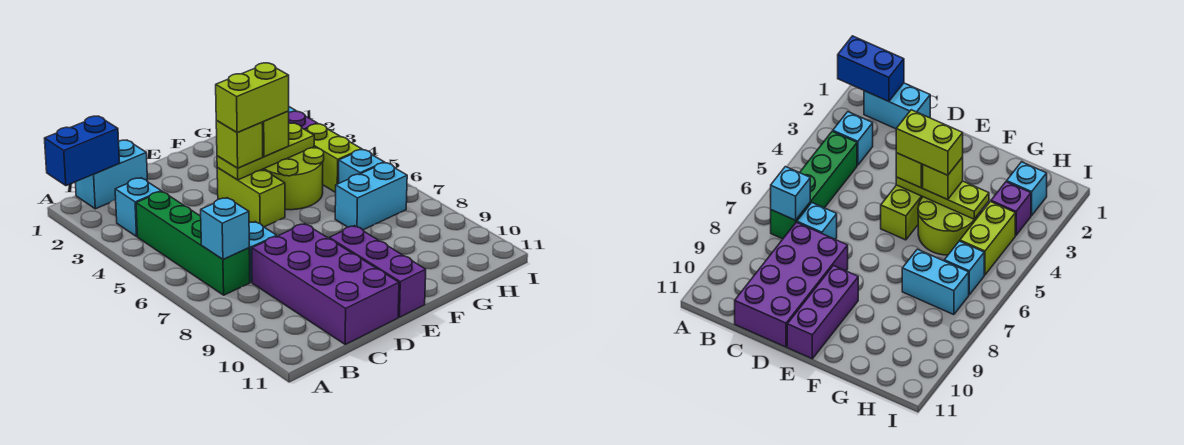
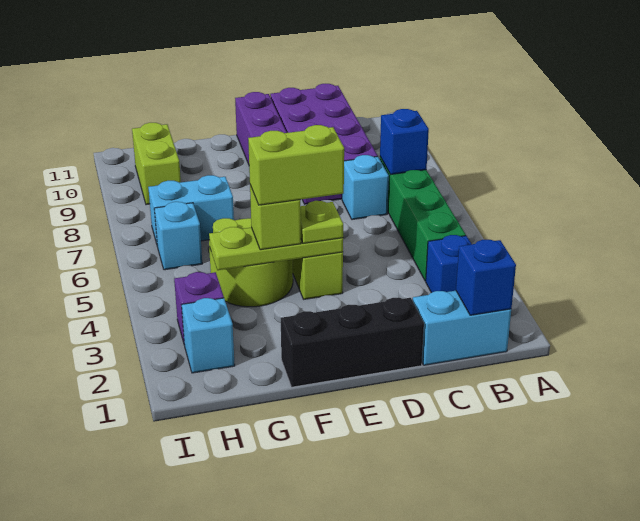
blue 1x2 brick [45,116,120,186] -> blue 1x1 brick [456,240,516,315]
cyan 1x1 brick [115,178,161,236] -> blue 1x1 brick [426,235,471,293]
cyan 1x1 brick [201,198,249,259] -> blue 1x1 brick [380,109,429,174]
none -> black 1x3 brick [281,298,424,387]
lime 1x1 brick [216,121,263,168] -> lime 1x1 plate [301,201,343,243]
lime 1x2 brick [305,124,362,193] -> lime 1x2 brick moved to [132,123,181,205]

